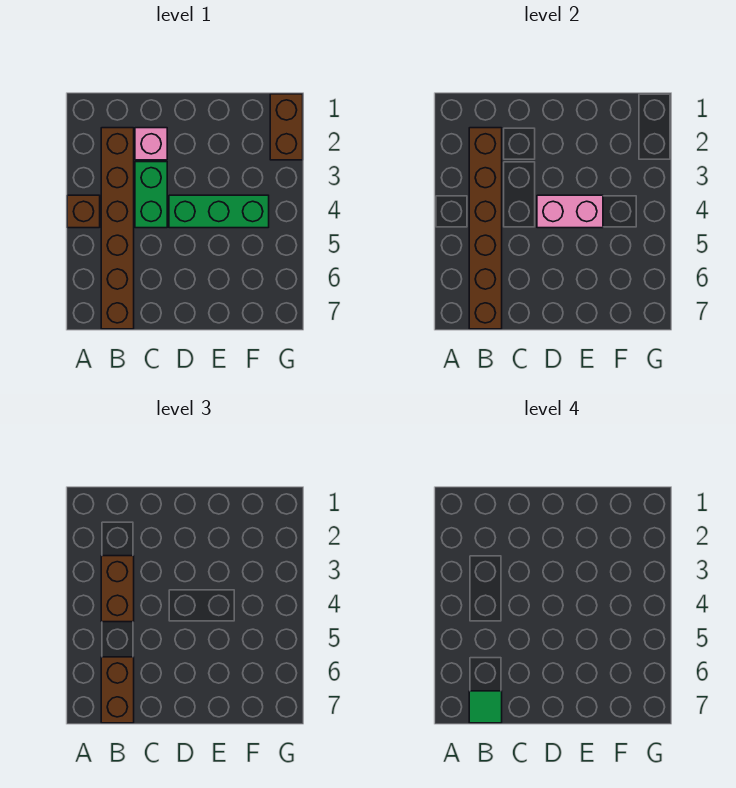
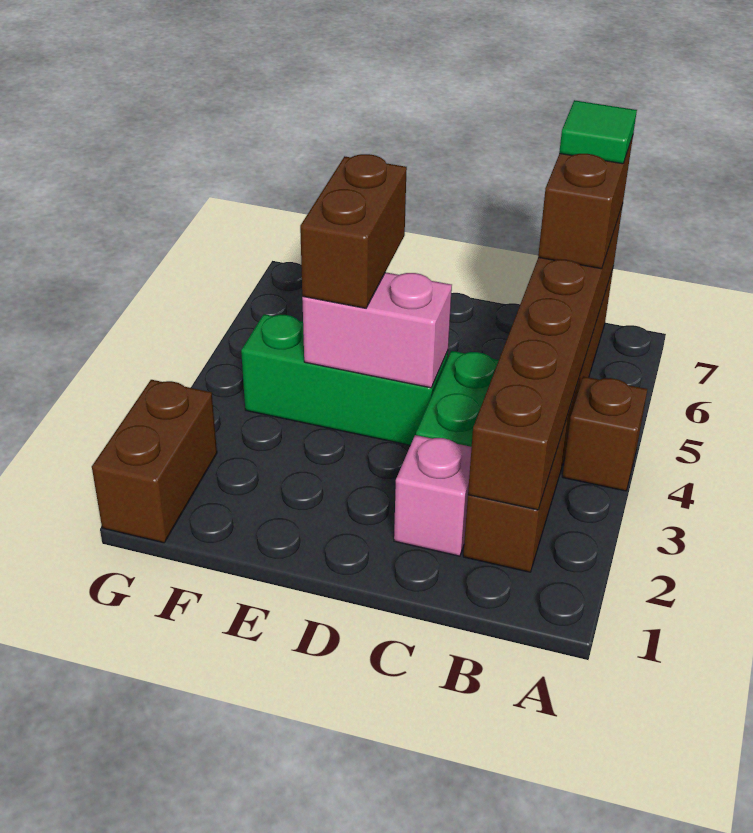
brown 1x2 brick [101,556,134,622] -> brown 1x2 brick moved to [300,154,407,308]

